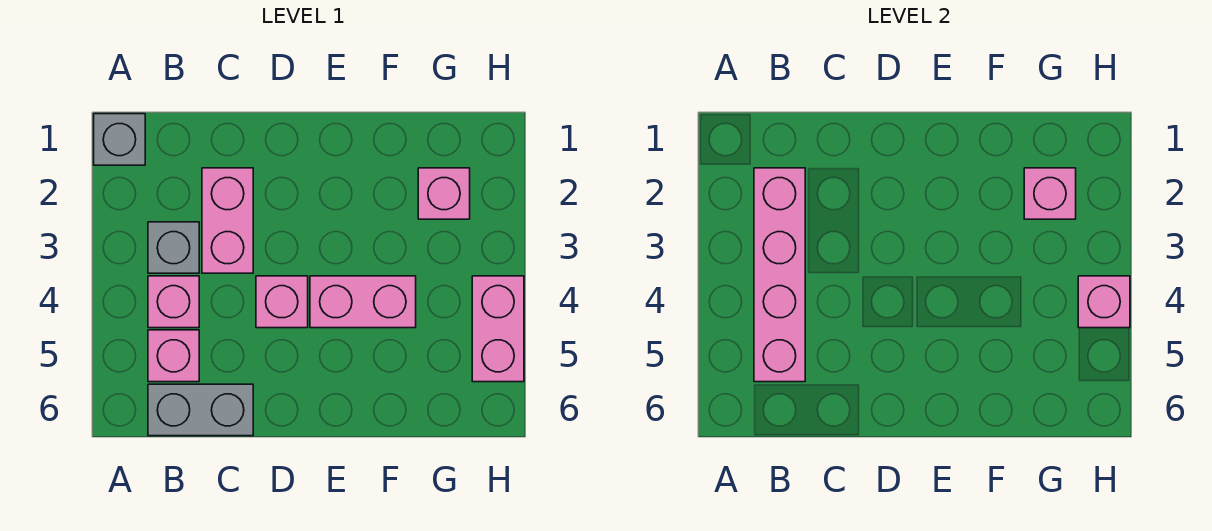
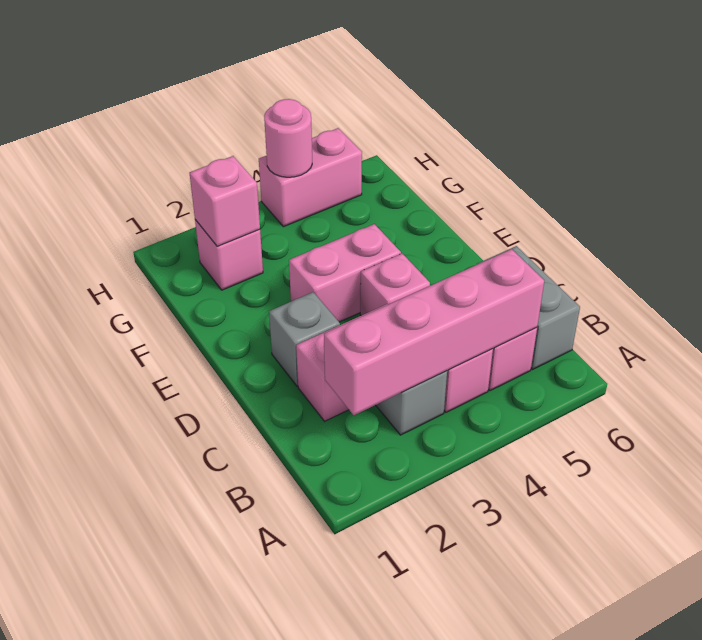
grey 1x1 brick [94,114,145,165] -> grey 1x1 brick moved to [269,292,340,386]
pink 1x2 brick [310,276,416,328] -> pink 1x2 brick turned to [289,224,401,322]
pink 1x1 brick [1078,276,1130,328] -> pink 1x1 round brick [264,99,312,177]

